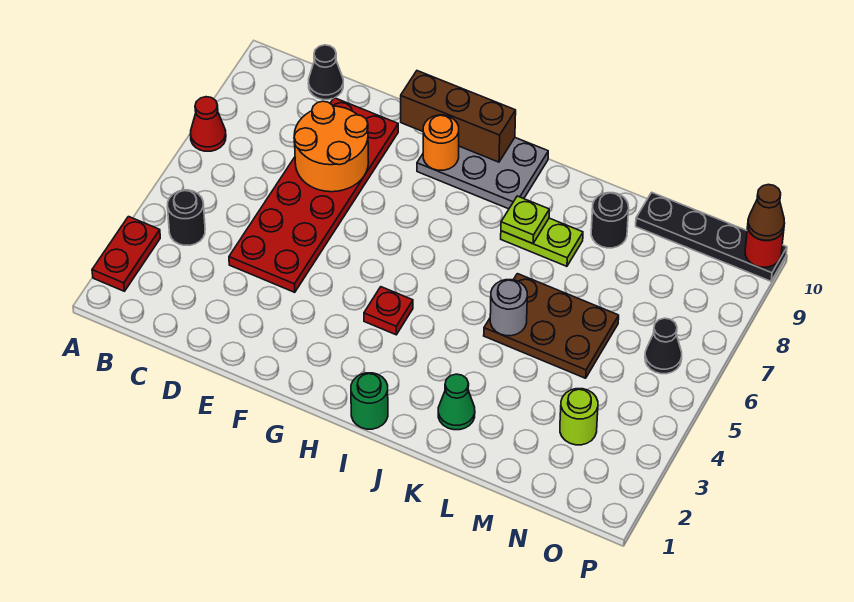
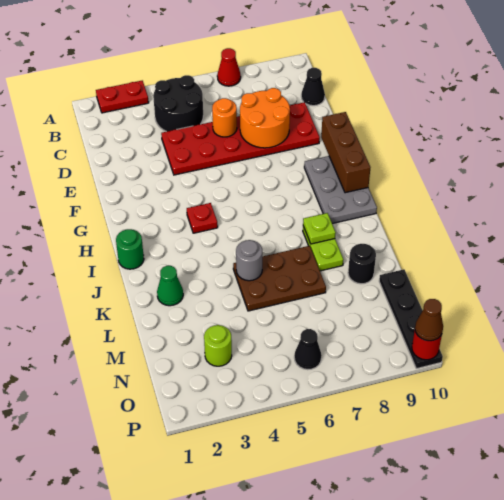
black 1x1 round brick [167,190,205,245] -> black 2x2 round brick [153,75,203,132]
orange 1x1 round brick [423,115,459,170] -> orange 1x1 round brick moved to [212,98,237,137]
brown 2x3 plate [484,274,619,378] -> brown 2x3 plate turned to [233,246,326,311]

